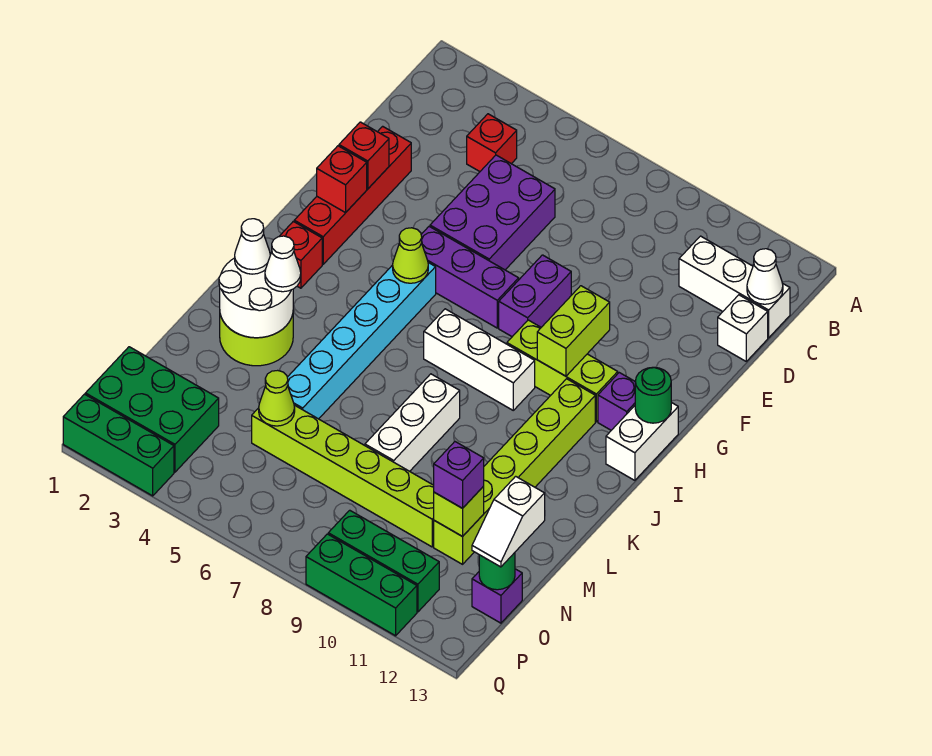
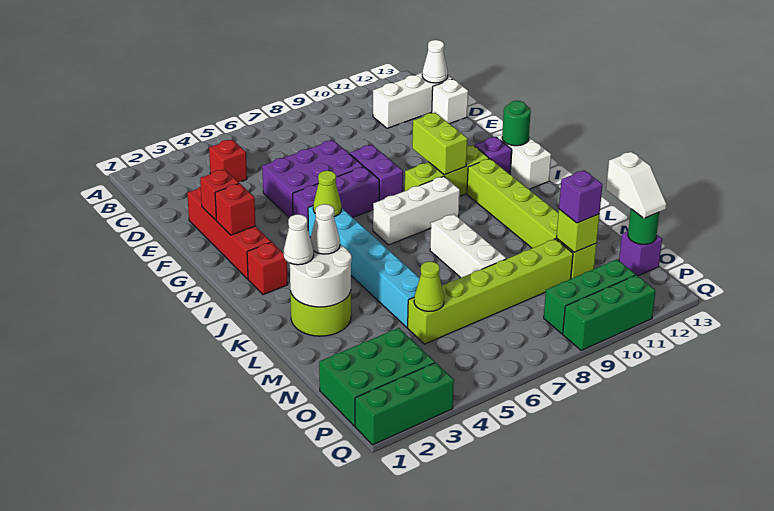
purple 2x3 brick [430,155,555,270] -> purple 2x3 brick turned to [262,140,363,217]

